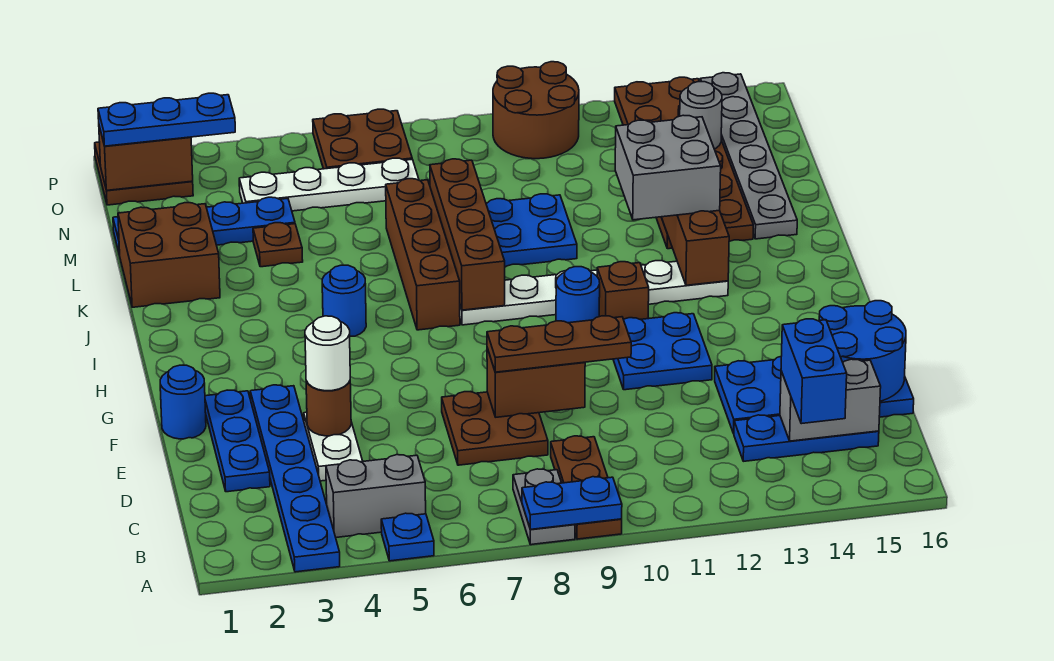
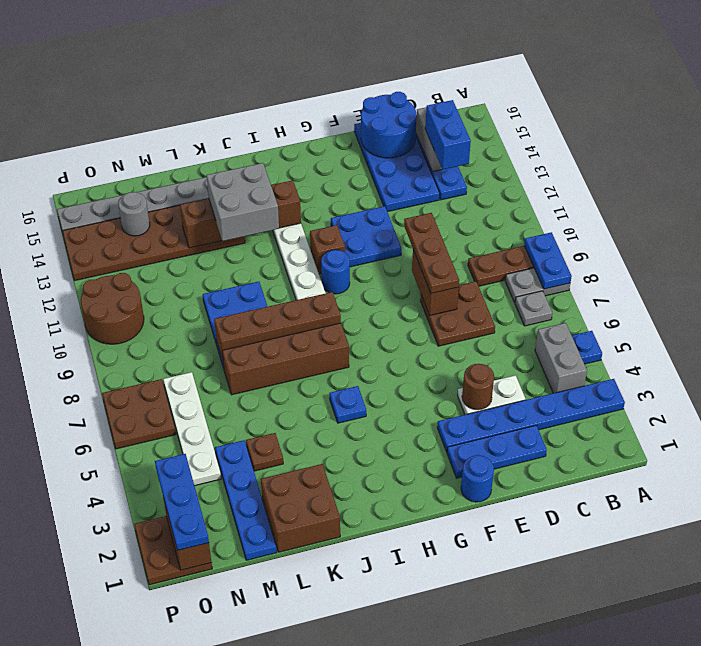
none -> grey 1x1 plate [515,291,552,326]
blue 1x2 brick [781,319,847,424] -> blue 1x2 brick turned to [425,100,471,169]
white 1x1 round brick [305,316,350,391] -> none
blue 1x1 round brick [322,265,366,336] -> blue 1x1 plate [330,386,366,423]

